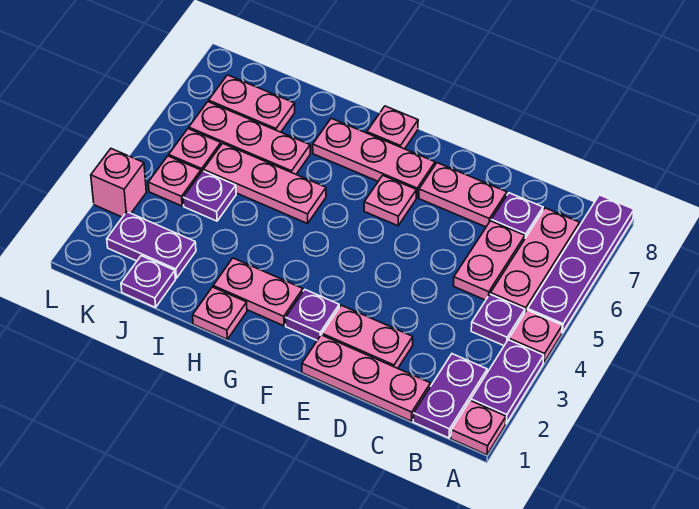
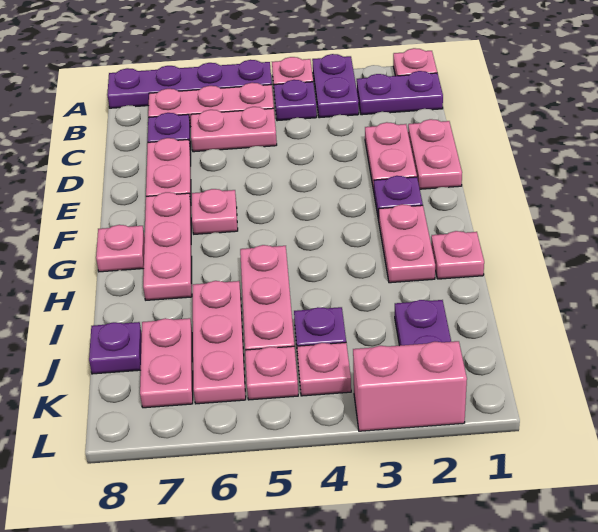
purple 1x2 plate [471,340,544,423] -> purple 1x2 plate turned to [312,54,359,118]
pink 1x3 plate [302,335,430,421] -> pink 1x2 plate [408,119,462,189]
purple 1x1 plate [121,256,175,307] -> purple 1x1 plate moved to [89,322,142,374]
pink 1x1 brick [91,149,146,217] -> pink 1x2 brick [353,341,467,431]

